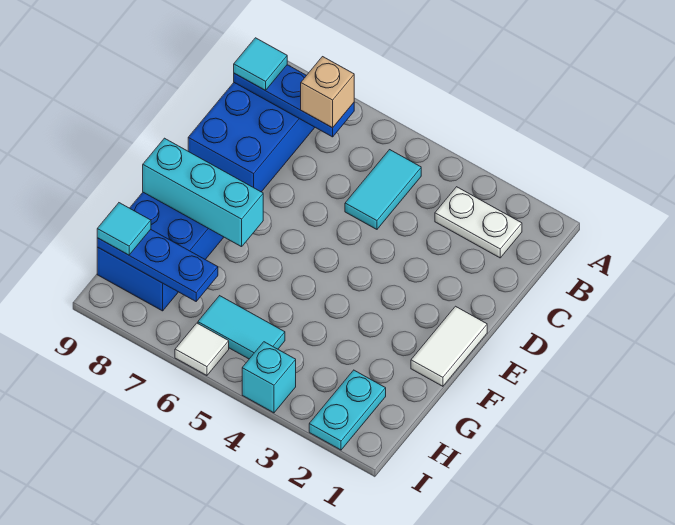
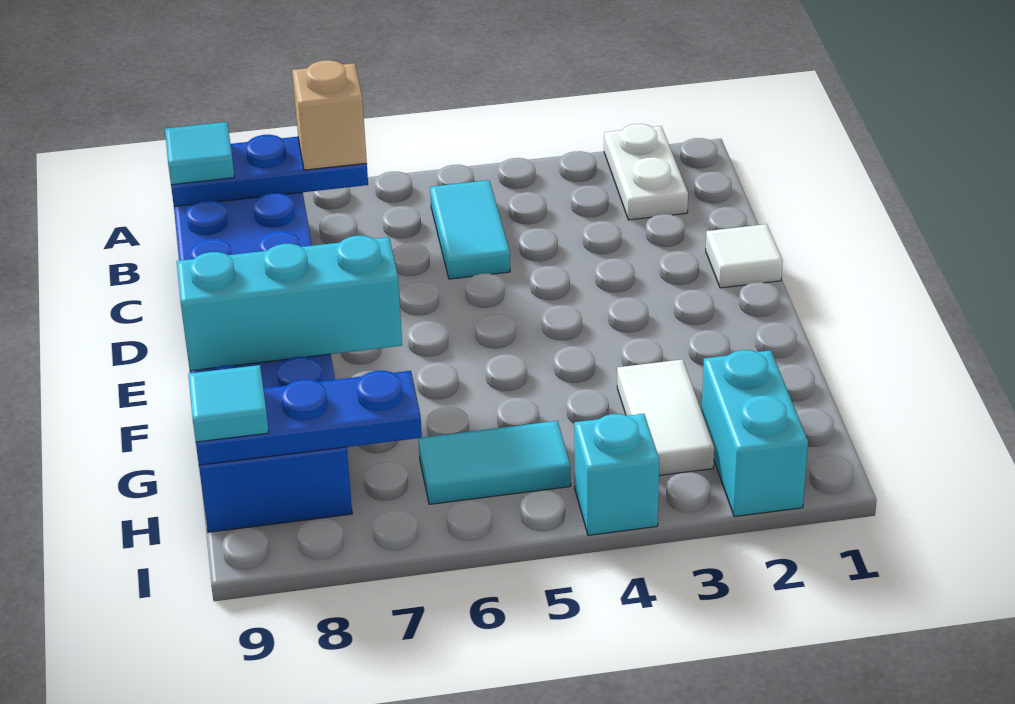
white 1x2 plate [435,187,522,258] -> white 1x2 plate turned to [604,124,688,220]
white 1x2 tile [411,306,487,386] -> white 1x2 tile moved to [617,360,714,475]
cyan 1x2 plate [309,370,386,450] -> cyan 1x2 brick [702,350,808,517]
white 1x1 tile [175,323,229,376] -> white 1x1 tile moved to [706,224,783,288]

